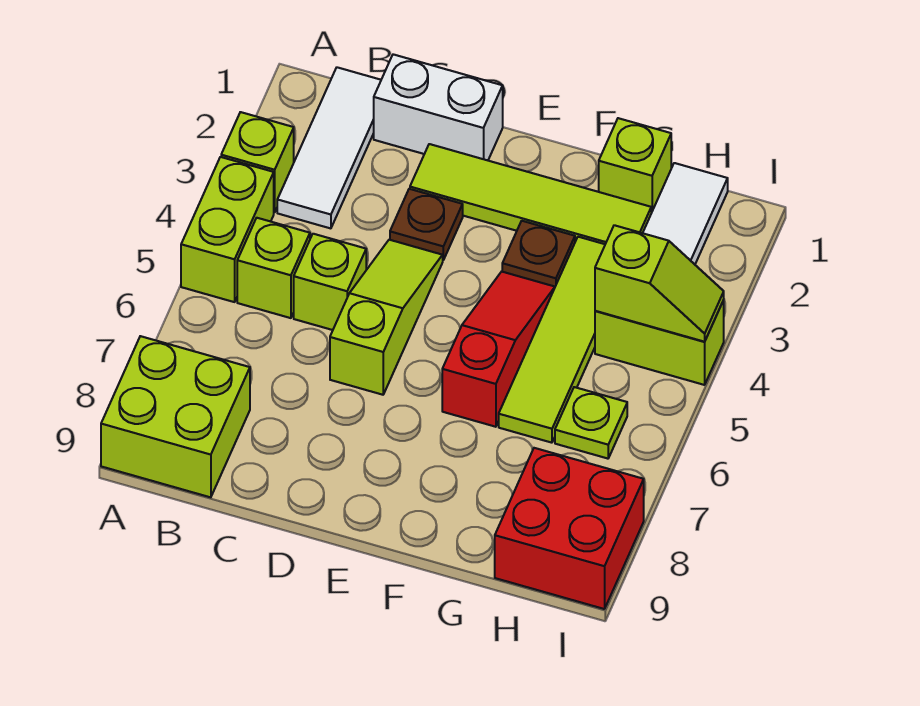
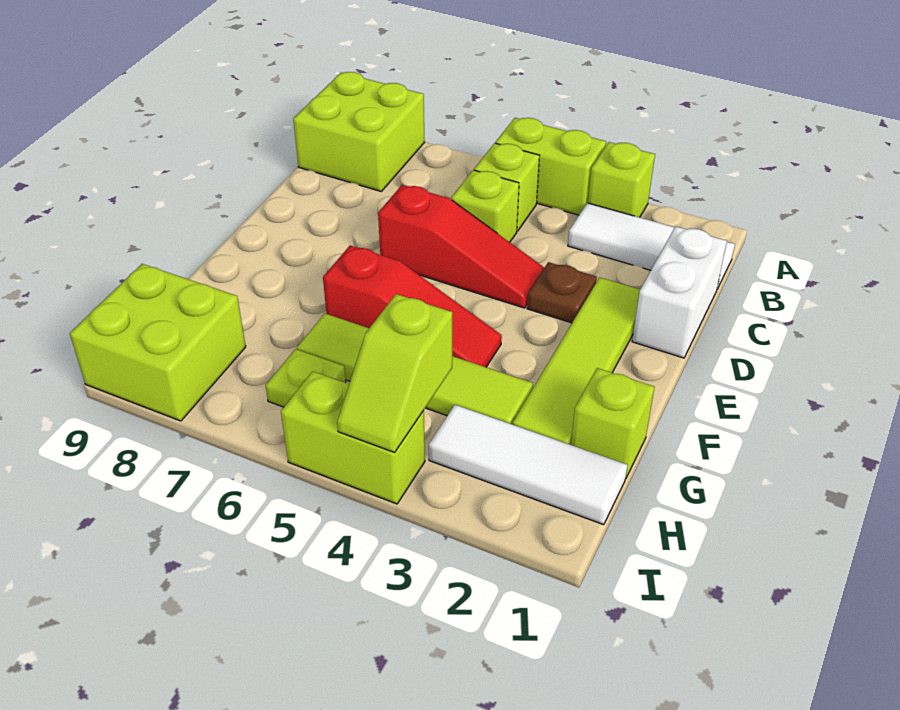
lime 1x3 slope [330,240,443,395] -> red 1x3 slope [378,185,544,308]
brown 1x1 plate [502,221,575,286] -> none
lime 1x2 brick [595,300,724,385] -> lime 1x2 brick turned to [281,371,425,504]
red 2x2 brick [495,448,644,609] -> lime 2x2 brick [70,264,246,421]

